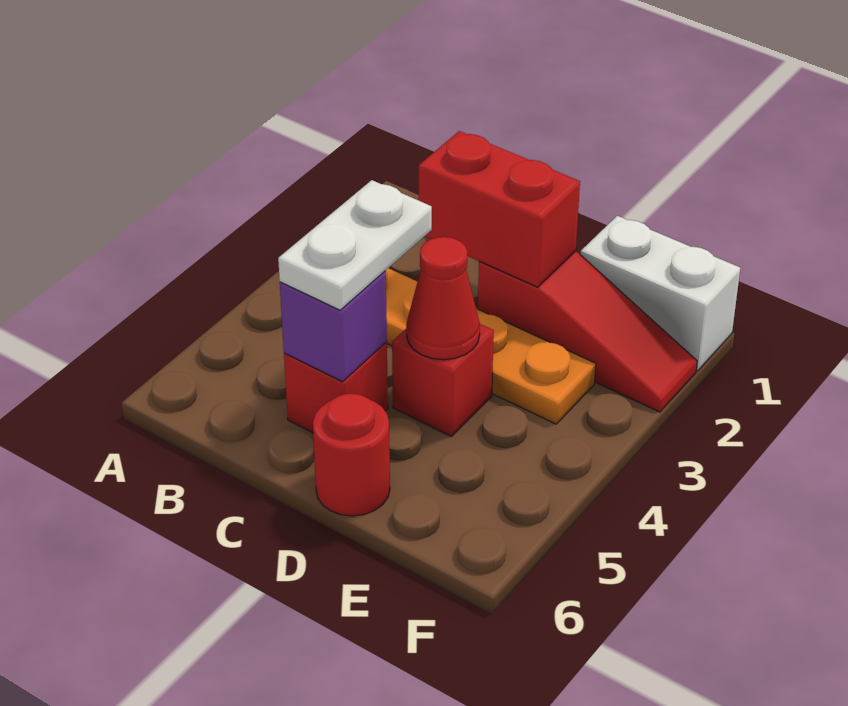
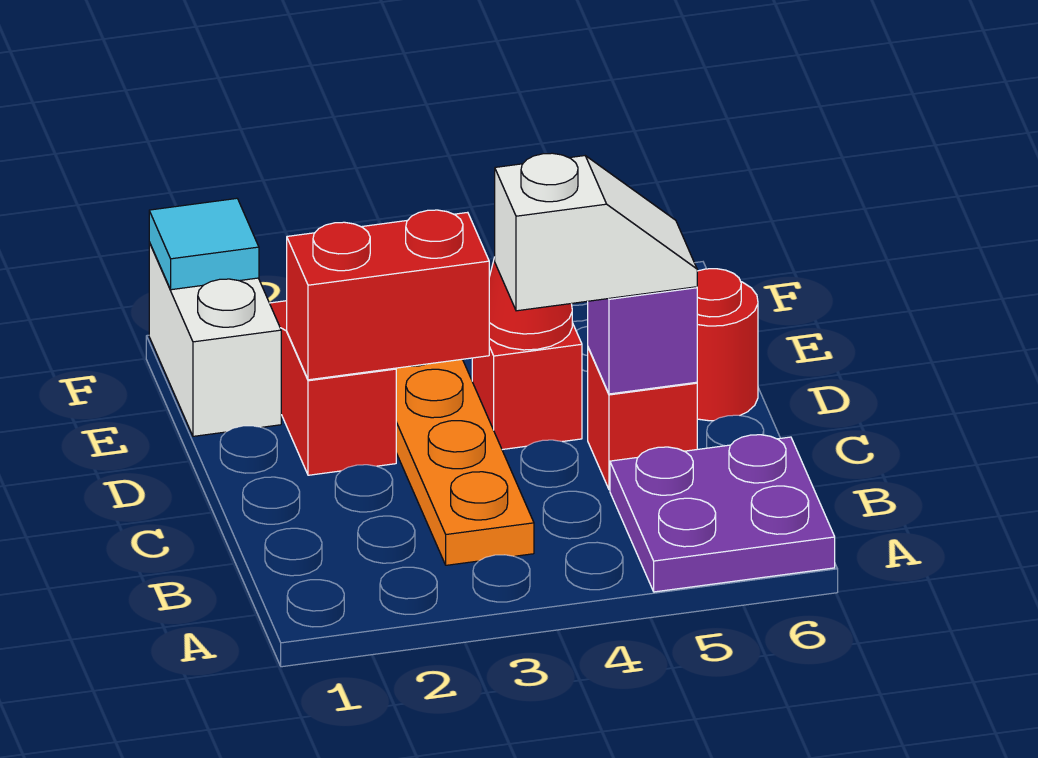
none -> purple 2x2 plate [610,435,835,592]
red 1x2 brick [419,131,580,287] -> red 1x2 brick turned to [287,210,489,380]
white 1x2 plate [278,180,432,310] -> white 1x2 slope [495,153,697,311]
none -> cyan 1x1 tile [149,198,259,290]

